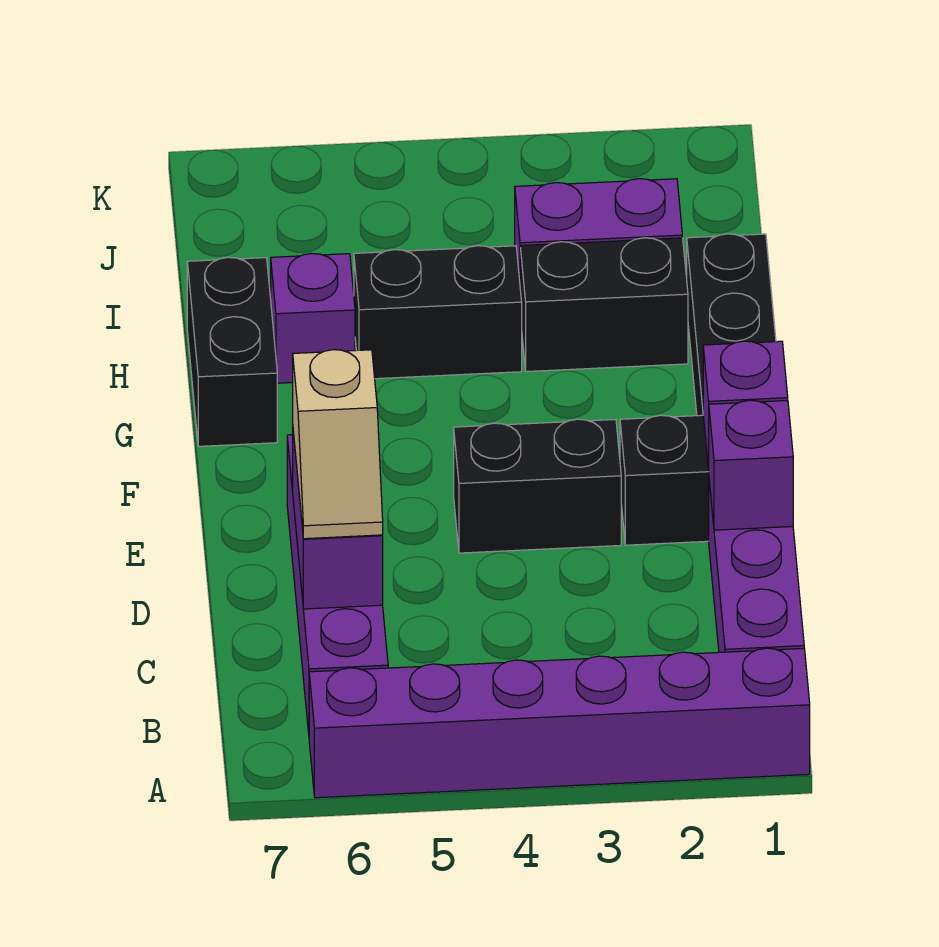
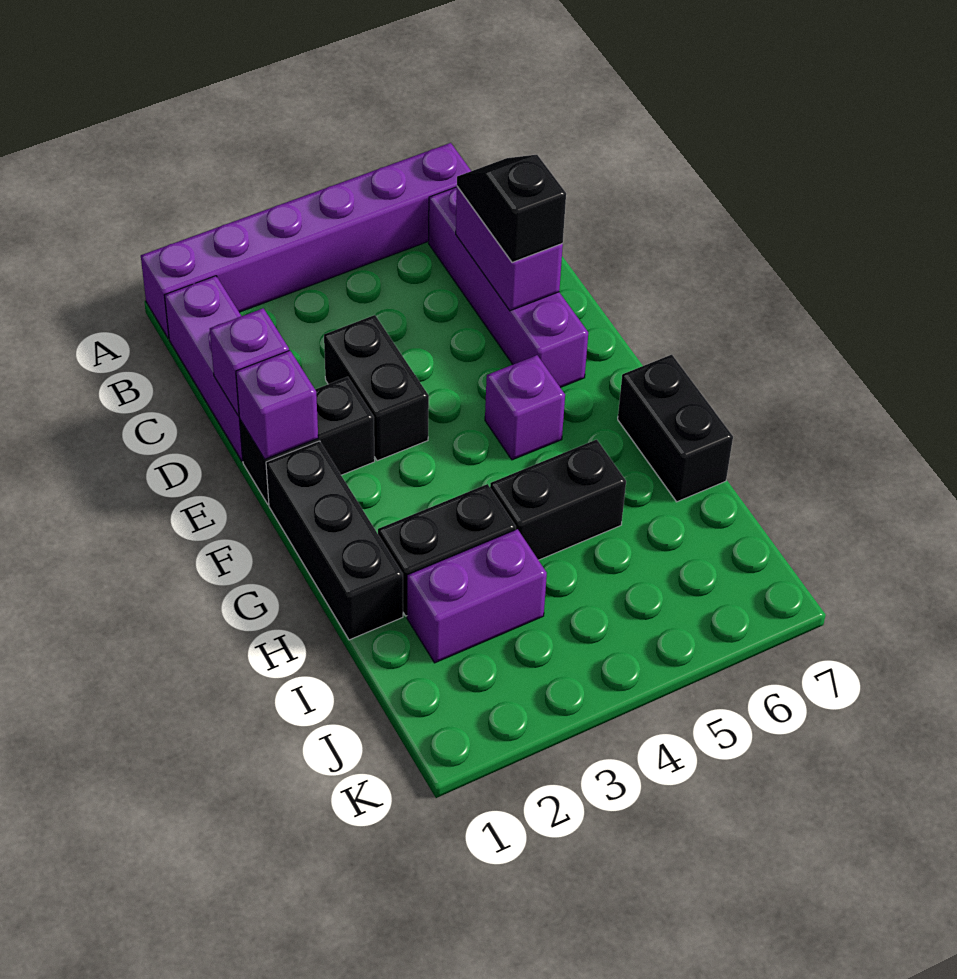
tan 1x2 slope [293,350,383,539] -> black 1x2 slope [457,155,566,262]
black 1x2 brick [454,419,621,553] -> black 1x2 brick turned to [324,315,429,461]
purple 1x1 brick [271,254,355,383] -> purple 1x1 brick moved to [485,355,565,460]

